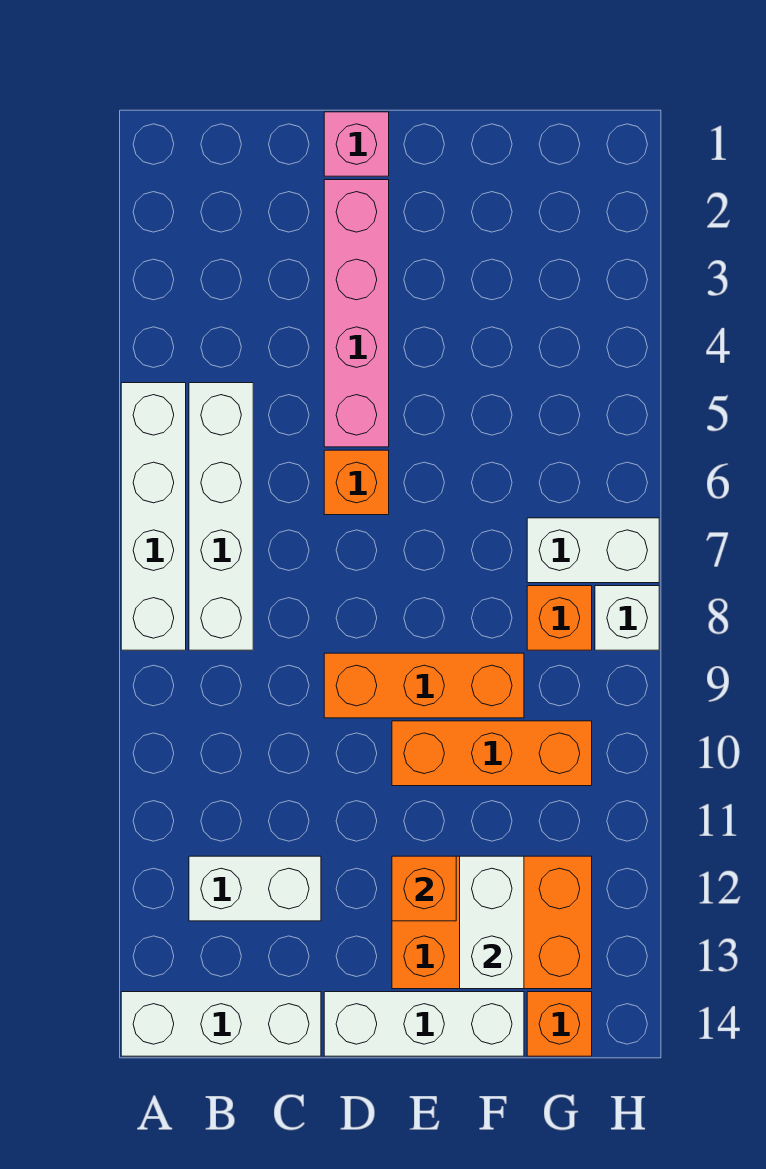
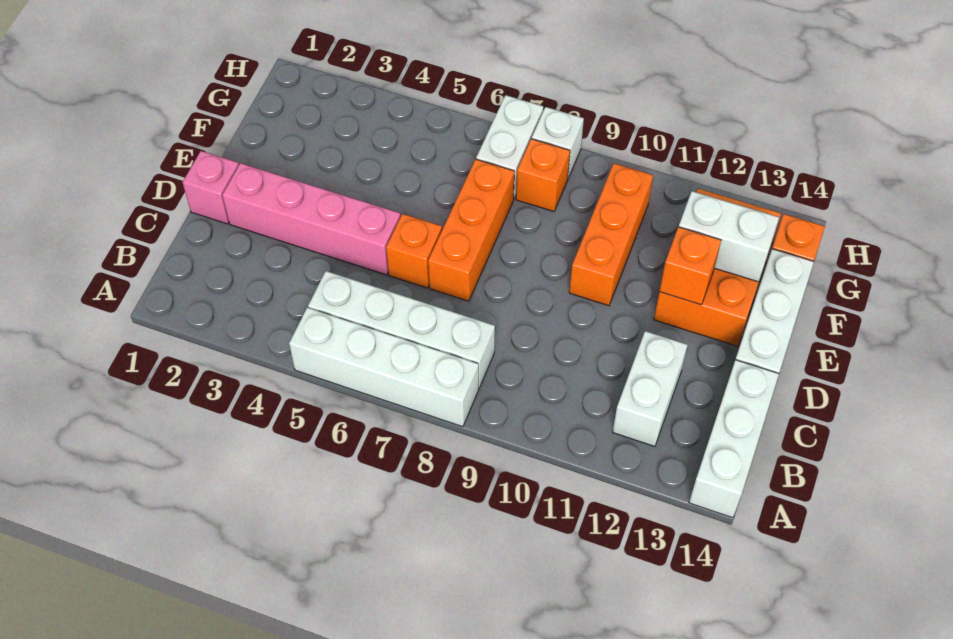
orange 1x3 brick [324,653,524,718] -> orange 1x3 brick moved to [428,159,514,301]

